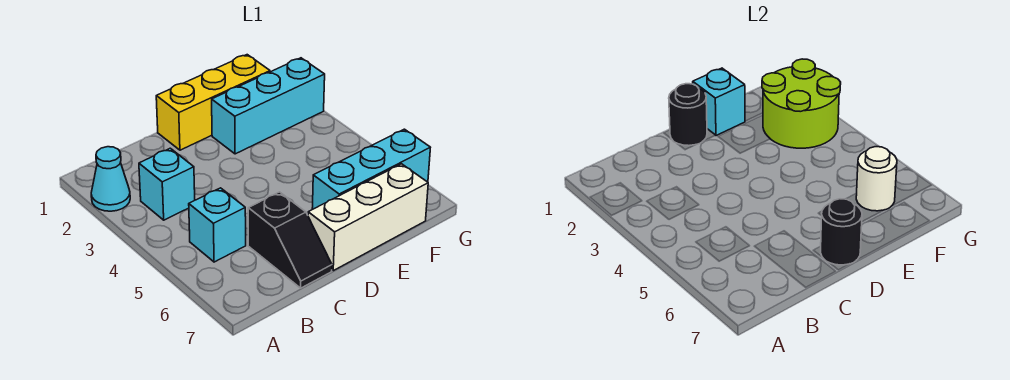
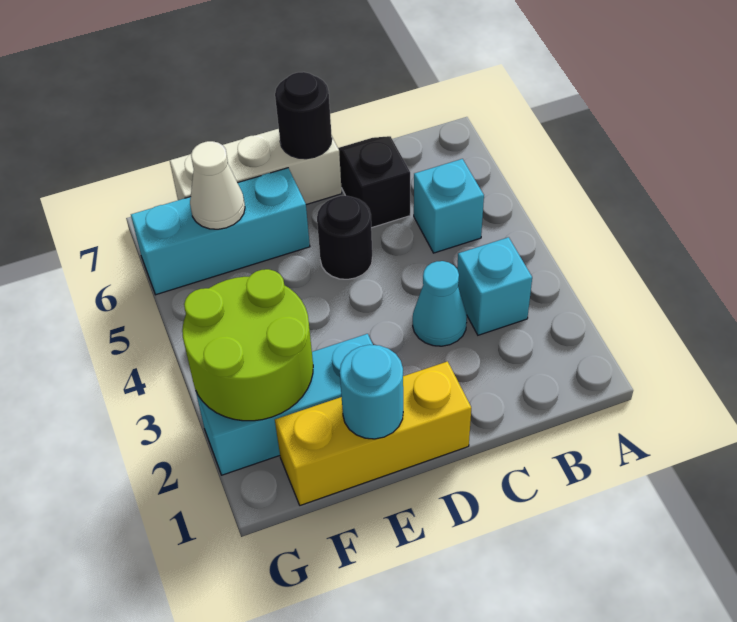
cyan 1x1 cone [91,147,130,211] -> cyan 1x1 cone moved to [413,261,467,346]
black 1x1 round brick [669,84,707,146] -> black 1x1 round brick moved to [317,196,372,279]
cyan 1x1 brick [693,68,745,136] -> cyan 1x1 round brick [340,345,403,439]
white 1x1 round brick [856,147,897,211] -> white 1x1 cone [190,141,245,229]

